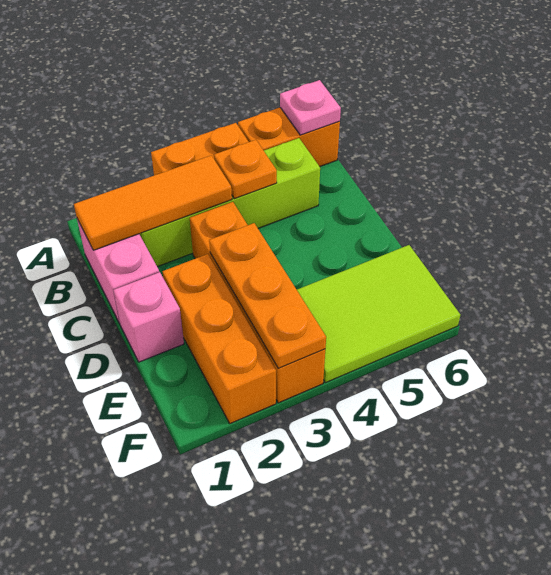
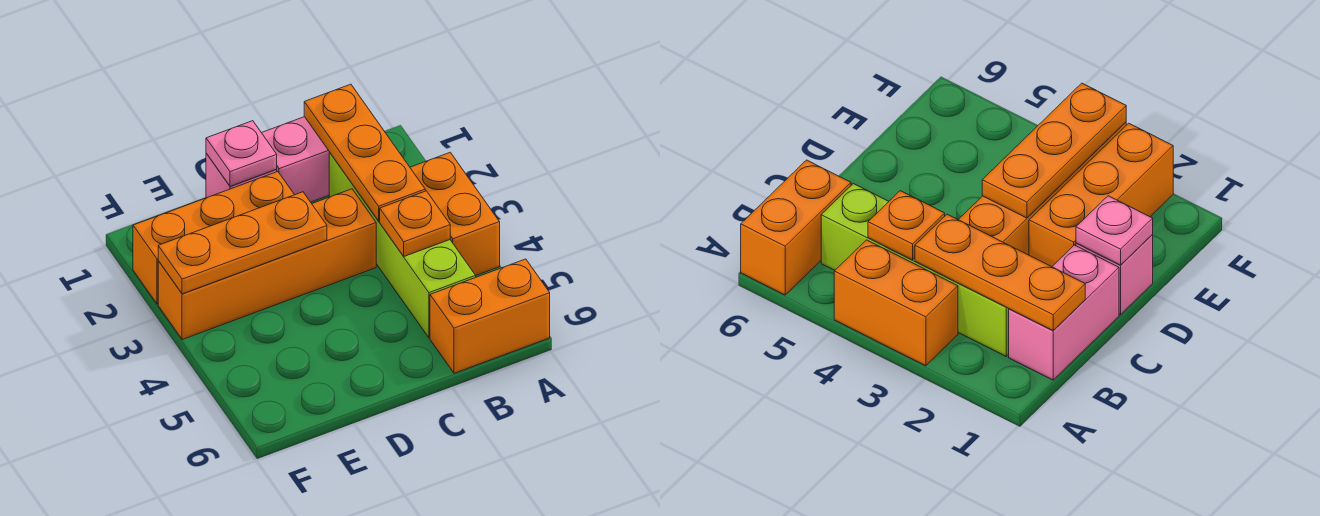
orange 1x2 brick [238,108,340,166] -> orange 1x2 brick turned to [430,259,550,373]
pink 1x1 plate [280,80,341,135] -> pink 1x1 plate moved to [206,121,277,186]
orange 1x3 tile [74,155,232,250] -> orange 1x3 plate [304,84,425,221]
lime 2x3 tile [297,245,460,383] -> none

